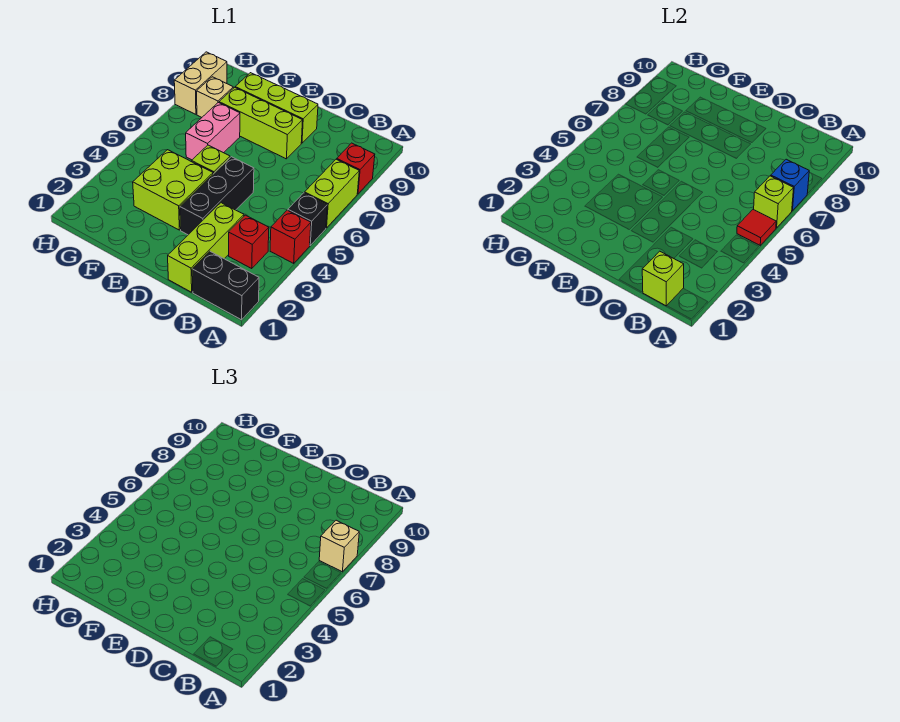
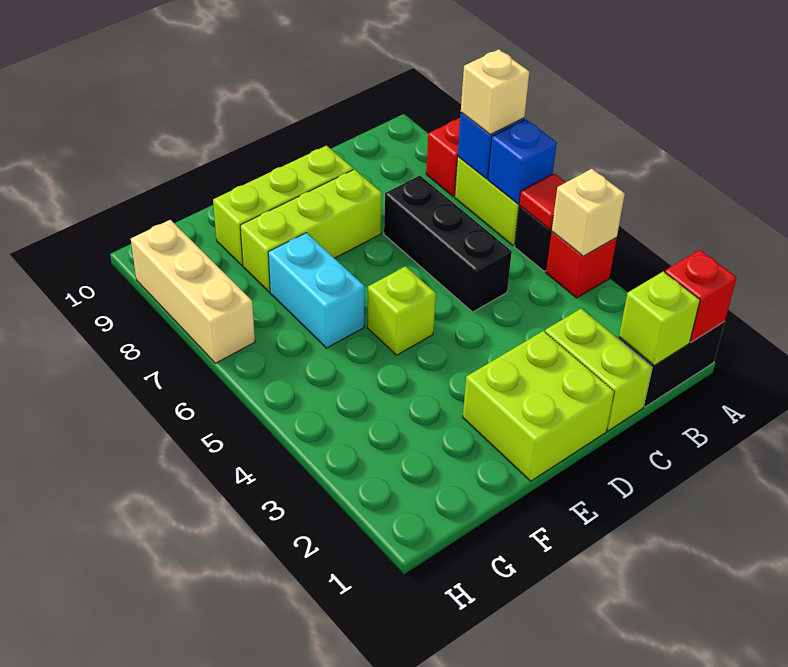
lime 1x1 brick [754,176,794,228] -> blue 1x1 brick [488,119,557,204]
red 1x1 brick [229,215,269,269] -> red 1x1 brick moved to [665,250,737,342]
lime 1x3 brick [168,203,244,292] -> lime 1x2 brick [545,309,652,431]
black 1x3 brick [180,157,254,235] -> black 1x3 brick moved to [384,176,512,312]
lime 2x2 brick [133,150,213,230] -> lime 2x2 brick moved to [463,331,614,481]
pink 1x2 brick [186,103,240,160] -> cyan 1x2 brick [268,233,365,348]
tan 1x1 brick [197,77,233,117] -> tan 1x1 brick moved to [551,169,625,256]
tan 1x2 brick [174,52,227,114] -> tan 1x3 brick [131,220,255,363]

